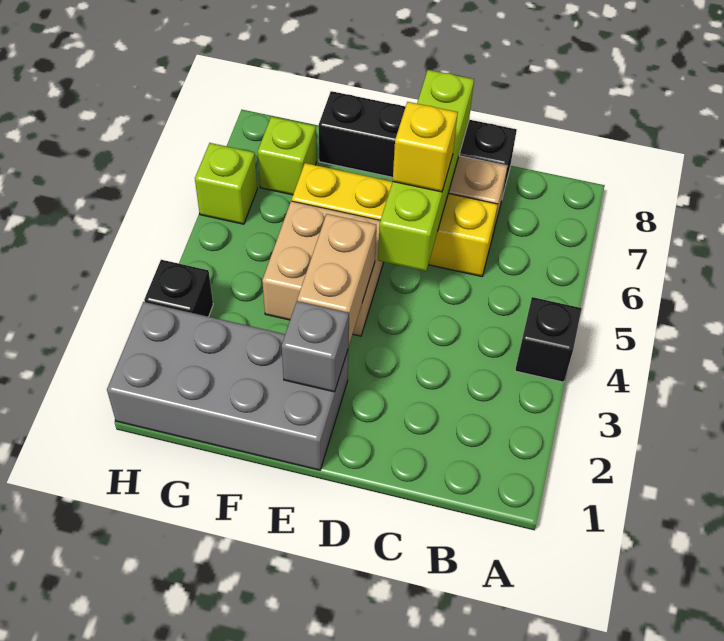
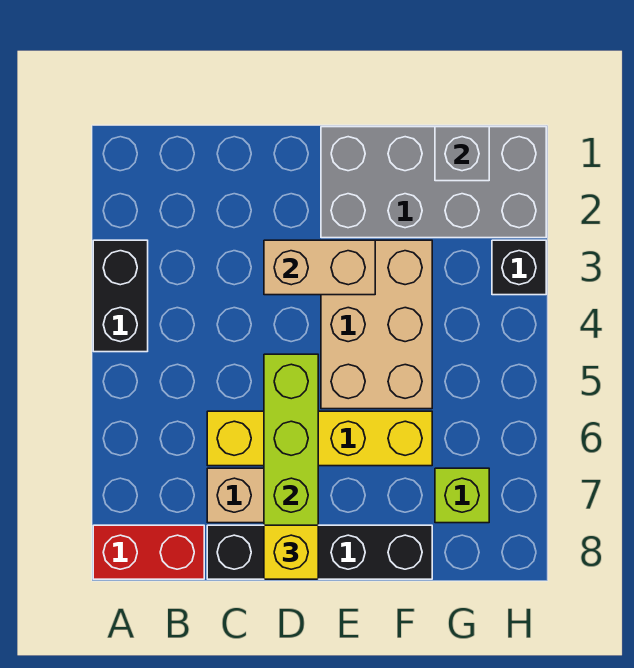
black 1x1 brick [515,297,582,382] -> black 1x2 brick [93,240,148,352]
none -> red 1x2 brick [93,525,204,579]
yellow 1x1 brick [393,102,458,192] -> yellow 1x1 brick moved to [264,525,318,579]
grey 1x1 brick [282,301,349,392] -> grey 1x1 brick moved to [435,127,489,181]
tan 1x2 brick [297,214,376,346] -> tan 1x2 brick turned to [264,240,375,295]
tan 2x2 brick [262,201,384,336] -> tan 2x3 brick [321,240,432,409]
lime 1x1 brick [195,143,257,224] -> none

